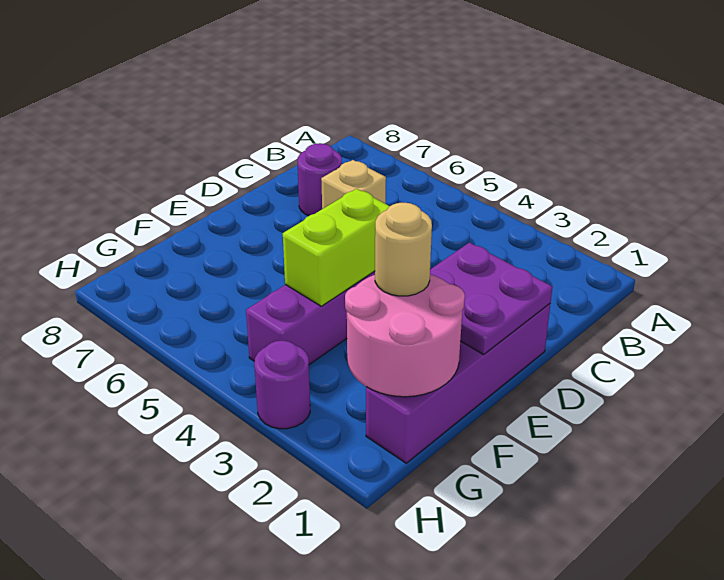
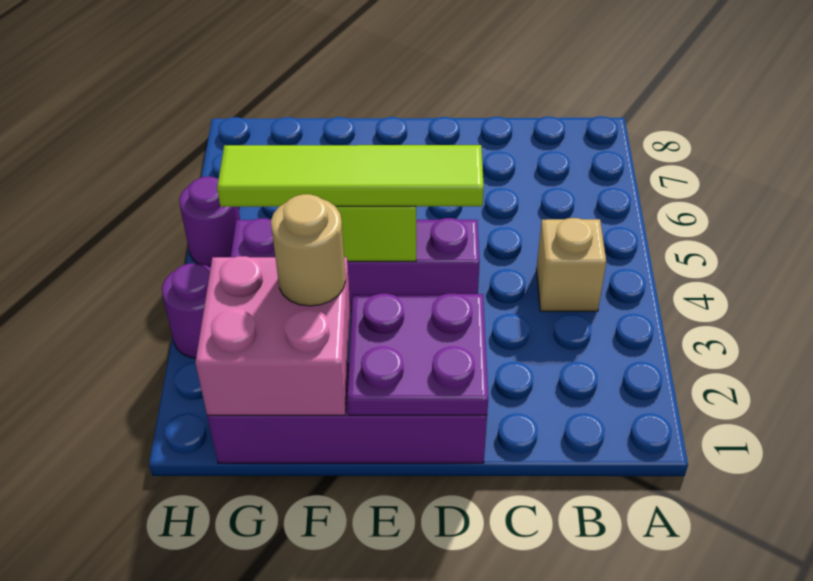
tan 1x1 brick [321,160,386,209] -> tan 1x1 brick moved to [536,218,606,311]
purple 1x1 round brick [297,143,342,216] -> purple 1x1 round brick moved to [179,177,240,267]
none -> lime 1x4 tile [217,145,484,207]
pink 2x2 round brick [345,274,465,397] -> pink 2x2 brick [195,256,351,415]

